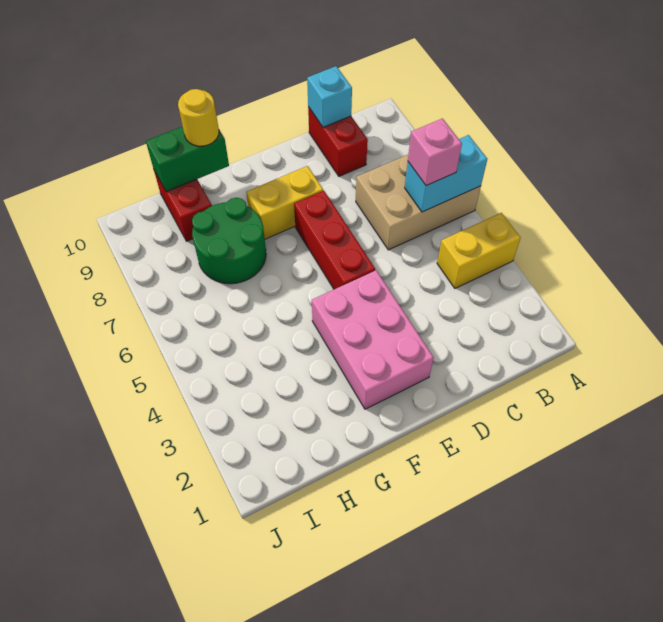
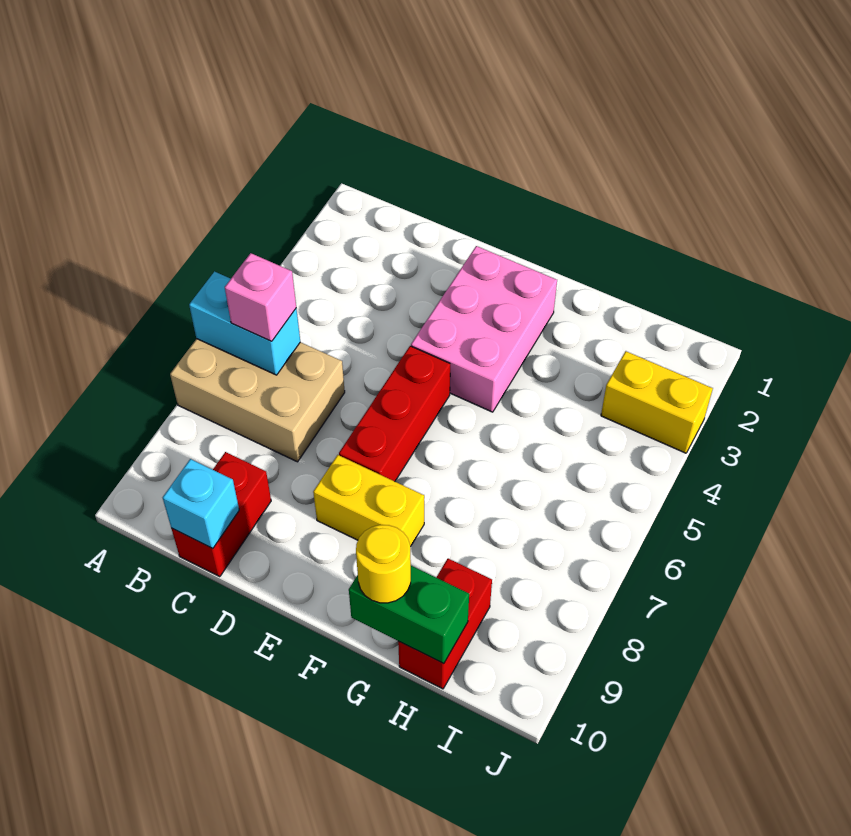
yellow 1x2 brick [437,213,521,288] -> yellow 1x2 brick moved to [601,351,713,453]
green 2x2 round brick [192,198,266,284] -> none

